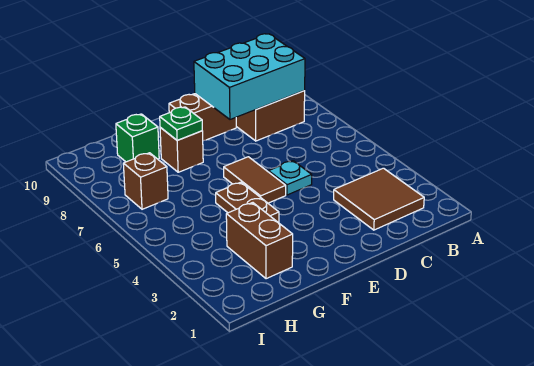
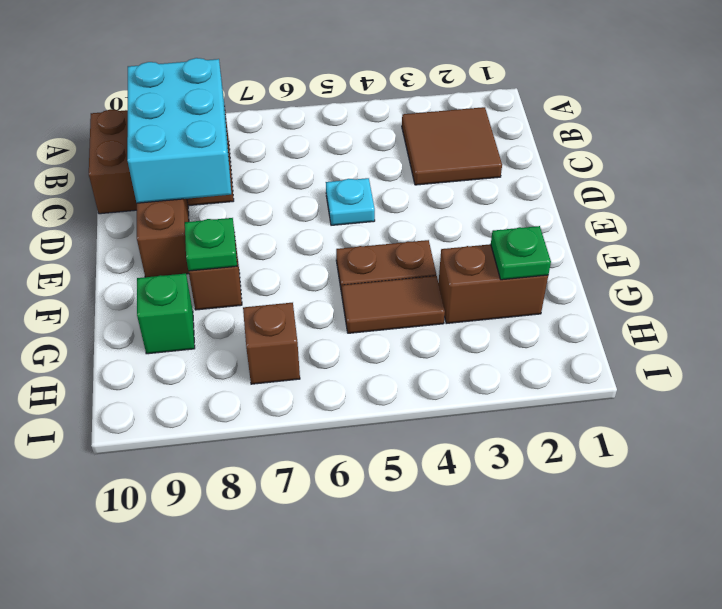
brown 1x2 tile [224,157,286,203] -> brown 1x2 tile moved to [342,276,445,333]
none -> green 1x1 plate [491,226,551,280]

